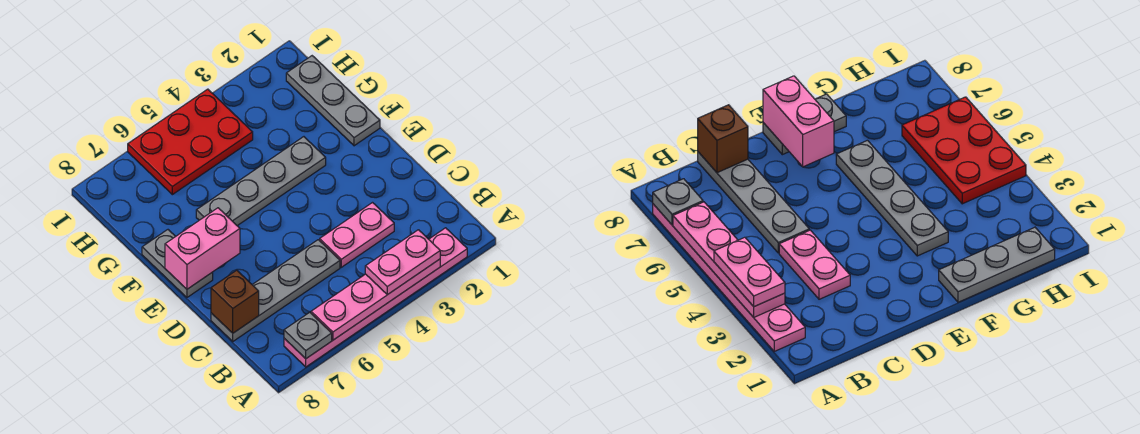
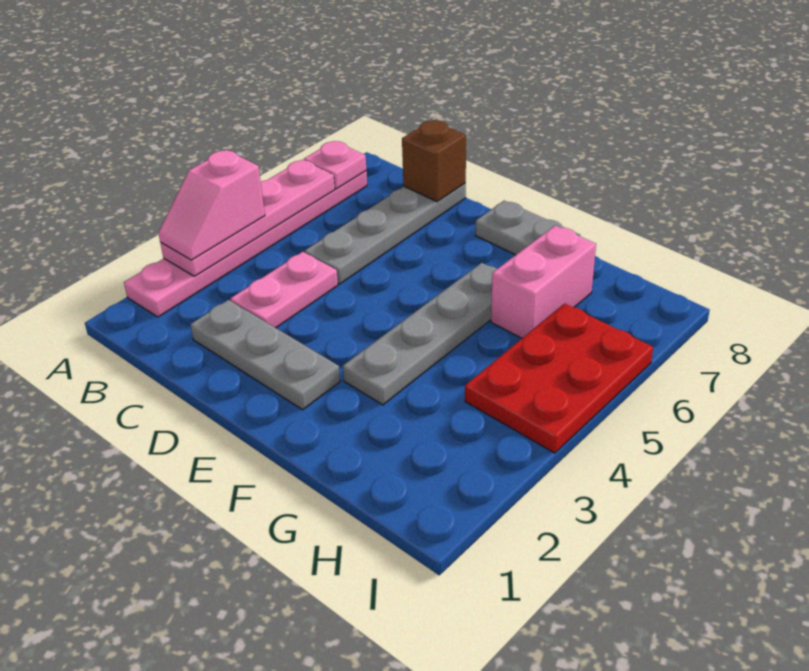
pink 1x2 plate [365,230,440,295] -> pink 1x2 slope [158,150,265,260]
grey 1x1 plate [284,312,332,359] -> pink 1x1 plate [304,141,366,189]
pink 1x2 brick [165,208,240,289] -> pink 1x2 brick moved to [491,225,596,338]
grey 1x3 plate [286,56,380,146] -> grey 1x3 plate moved to [190,300,340,410]

